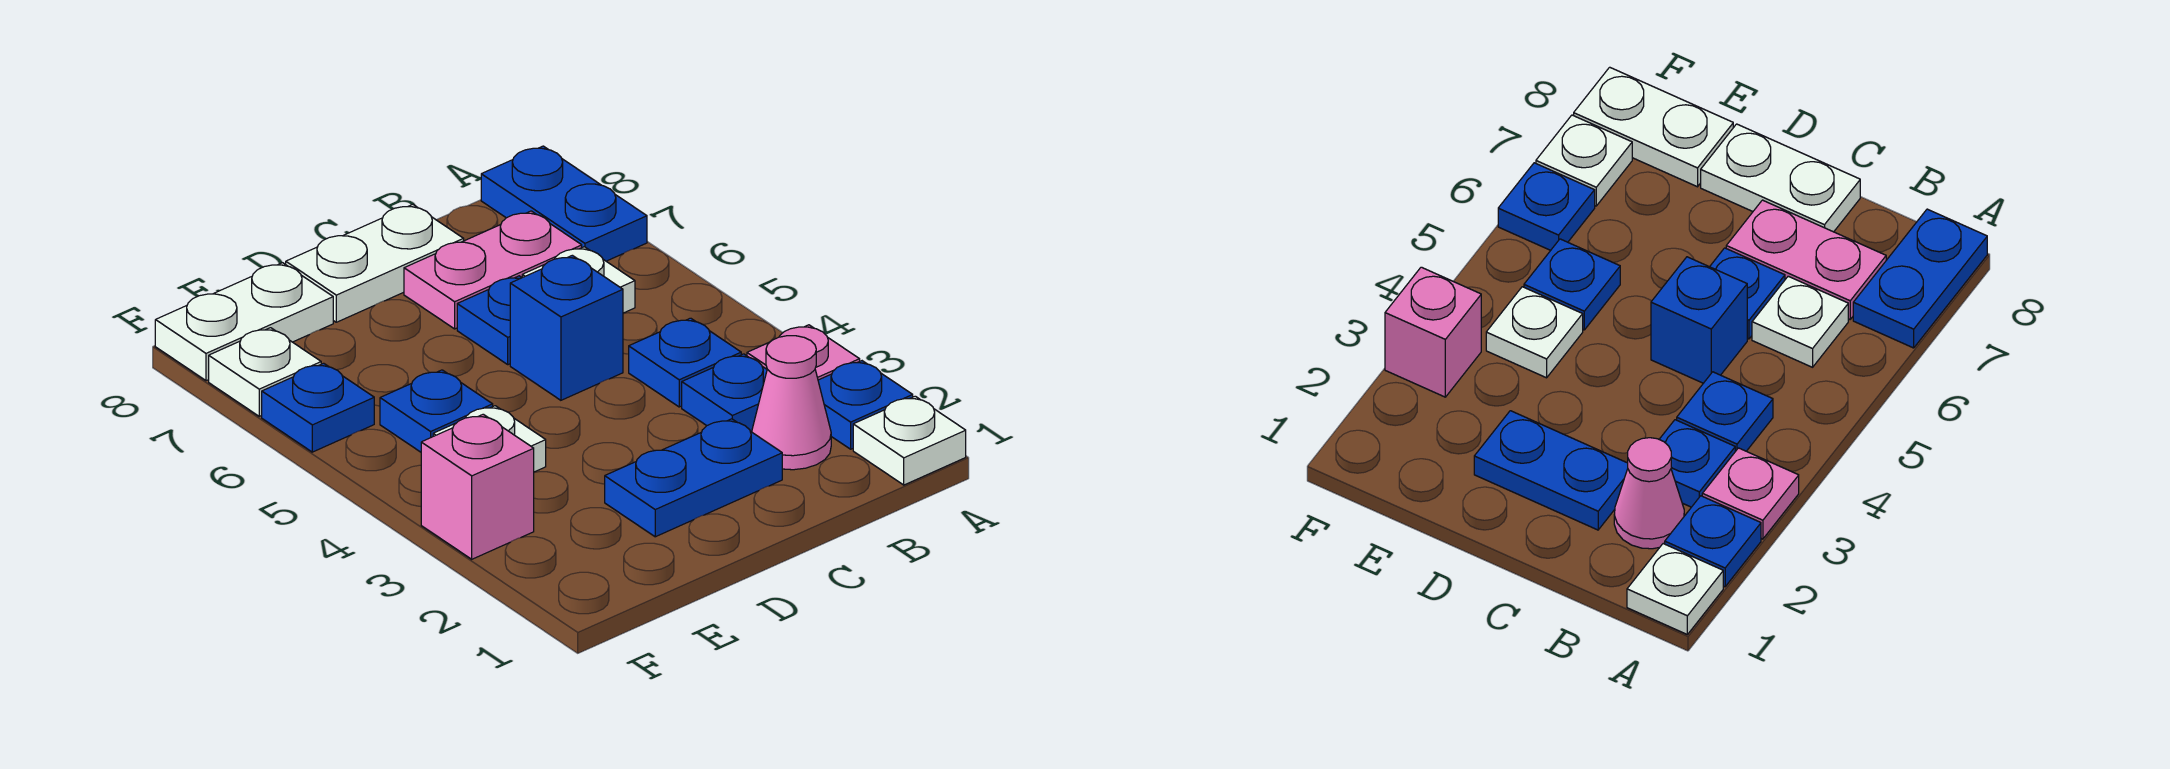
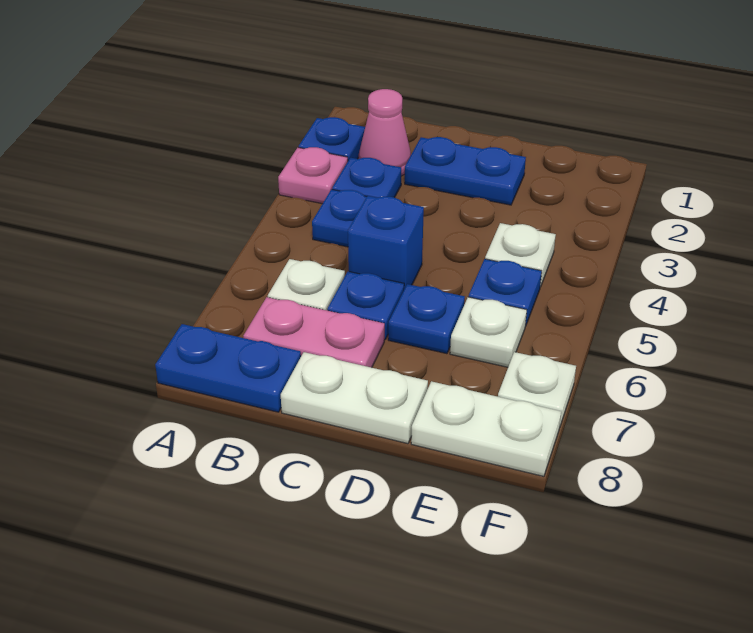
white 1x1 plate [853,396,966,485] -> white 1x1 plate moved to [450,297,527,367]
blue 1x2 plate [481,146,647,261] -> blue 1x2 plate turned to [155,324,301,412]
pink 1x1 brick [421,414,534,559] -> none
blue 1x1 plate [262,363,374,452] -> blue 1x1 plate moved to [388,284,465,354]

